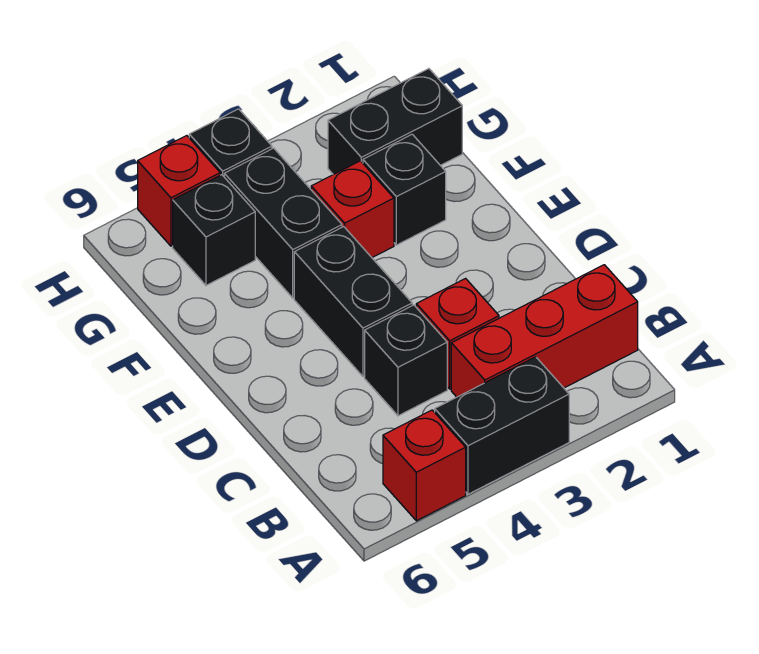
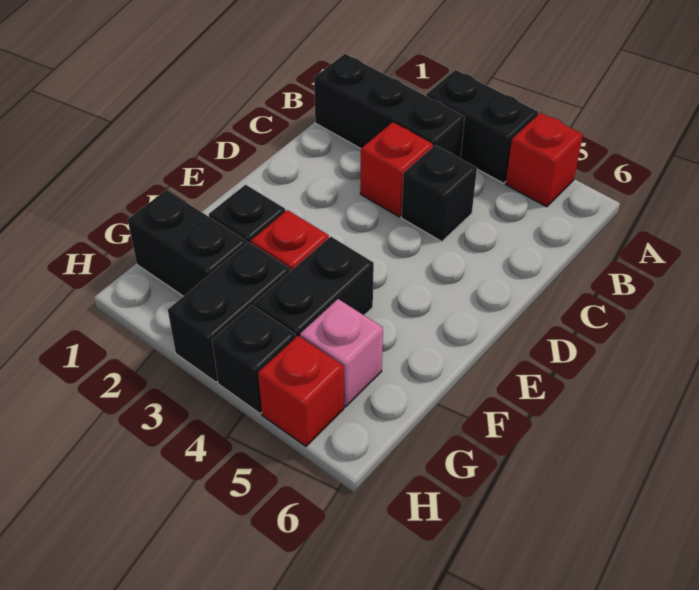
red 1x3 brick [451,265,638,397] -> black 1x3 brick [314,54,465,159]
black 1x2 brick [294,227,412,376] -> black 1x2 brick moved to [168,242,290,382]
black 1x1 brick [173,175,255,285] -> pink 1x1 brick [300,299,383,407]

